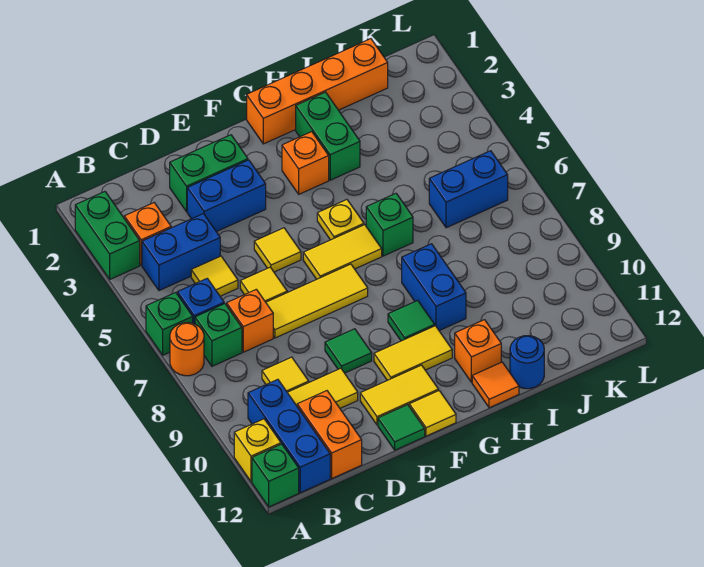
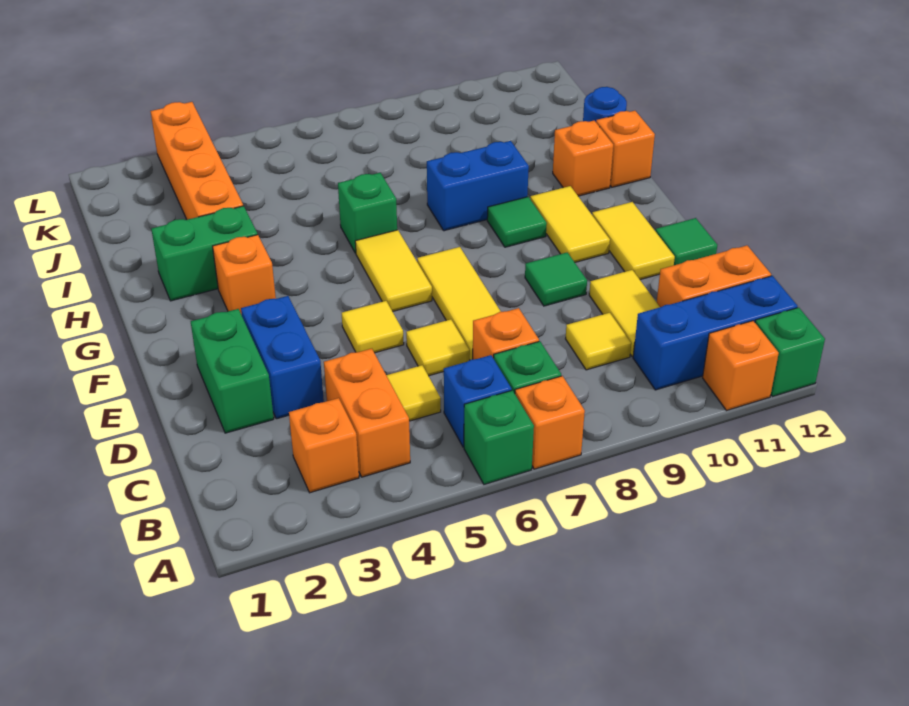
green 1x2 brick [75,192,140,279] -> none
orange 1x1 round brick [170,323,204,376] -> orange 1x1 brick [515,376,585,469]
yellow 1x1 brick [234,419,281,482] -> orange 1x1 brick [703,321,779,411]
blue 1x2 brick [142,214,220,291] -> orange 1x2 brick [324,349,410,477]
yellow 1x1 tile [409,391,456,436] -> none
orange 1x4 brick [247,39,388,144] -> orange 1x4 brick moved to [151,102,243,220]
yellow 1x1 plate [317,200,364,240] -> none
orange 1x1 tile [472,362,519,408] -> orange 1x1 brick [596,111,655,187]
blue 1x2 brick [429,151,508,228] -> none

